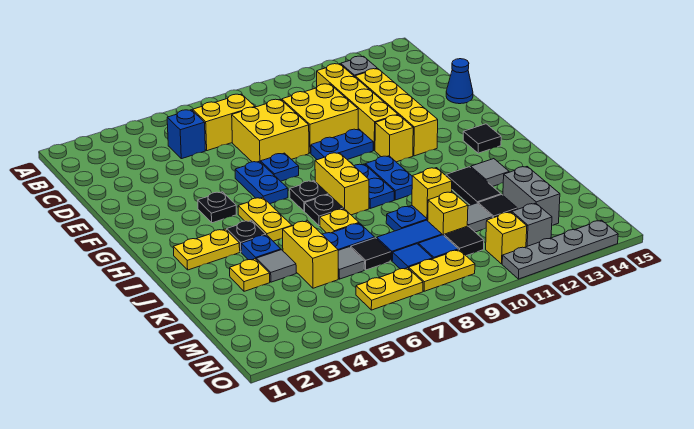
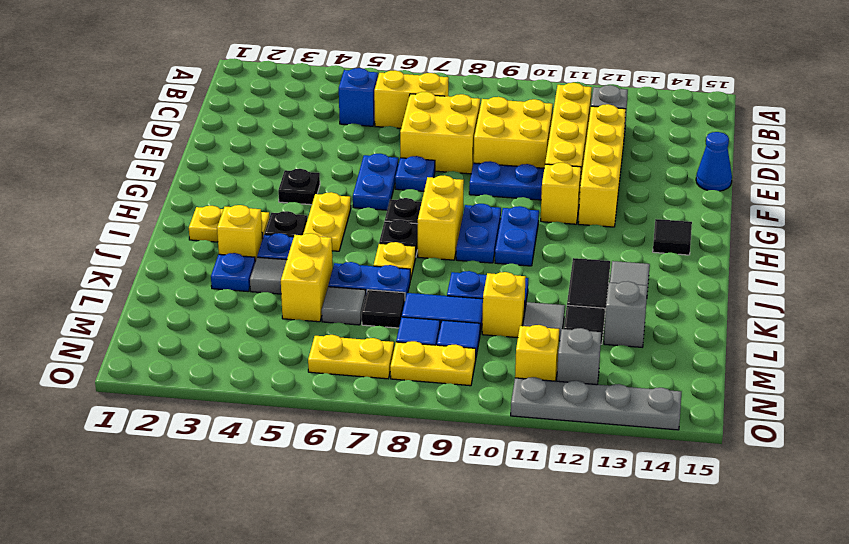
yellow 1x1 plate [230,259,270,291] -> blue 1x1 plate [211,253,255,291]
yellow 1x1 brick [412,168,452,219] -> yellow 1x1 brick moved to [217,205,263,261]
grey 1x2 brick [503,167,560,225] -> grey 1x1 brick [604,281,647,347]
black 1x1 tile [444,226,484,256] -> none

